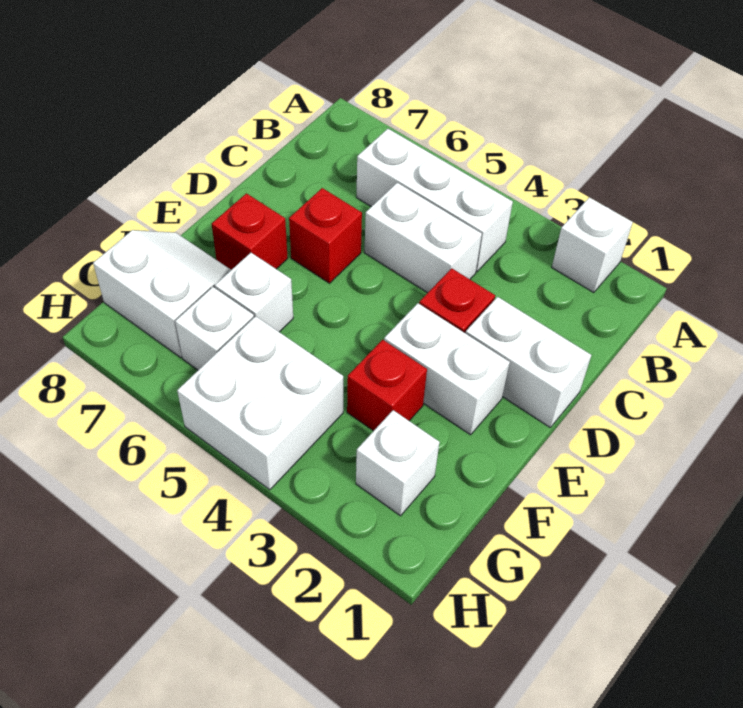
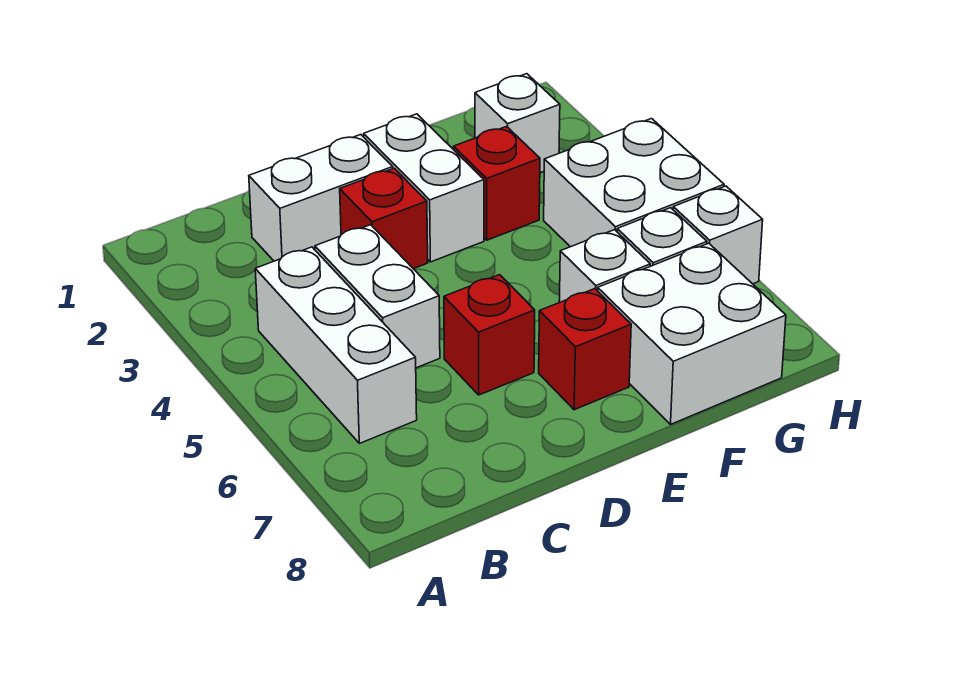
white 1x1 brick [552,197,633,293] -> white 1x1 brick moved to [673,186,763,284]
white 1x2 brick [466,297,591,427] -> white 1x2 brick turned to [249,135,393,261]
white 2x2 slope [93,230,231,358] -> white 2x2 brick [598,243,786,424]

